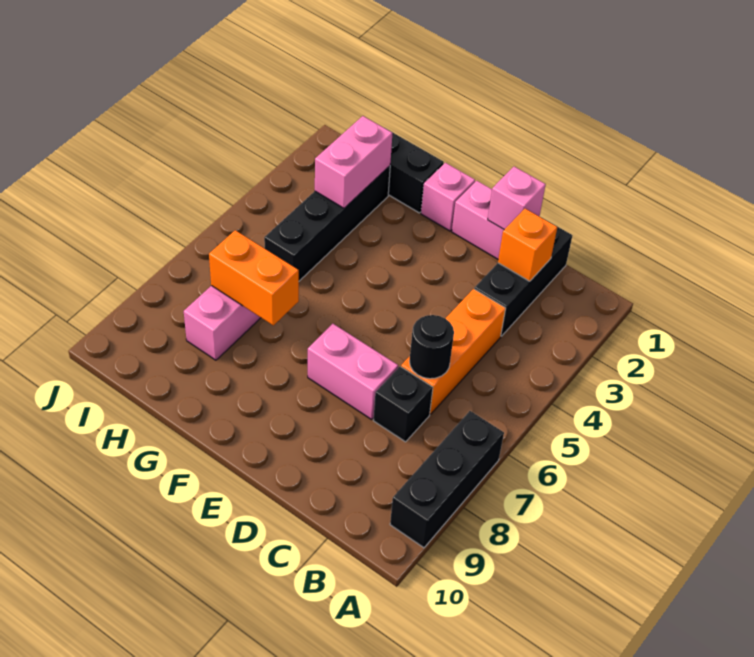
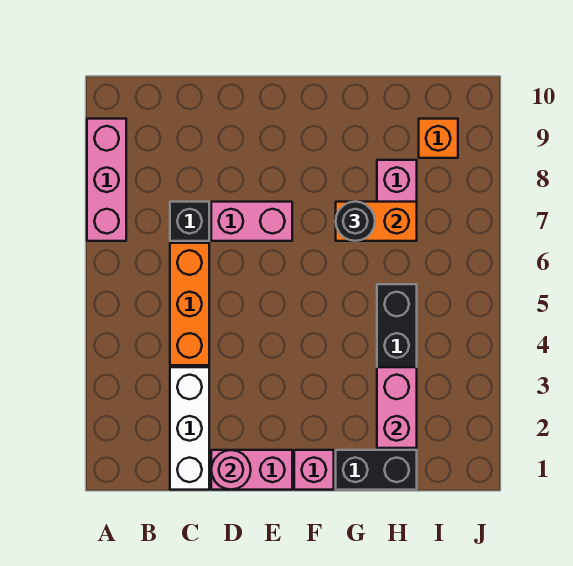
black 1x3 brick [390,411,504,548] -> pink 1x3 brick [87,119,126,241]
black 1x3 brick [474,227,572,336] -> white 1x3 brick [170,367,209,490]
orange 1x1 brick [498,209,557,281] -> orange 1x1 brick moved to [419,119,458,158]
black 1x1 round brick [409,315,454,379] -> black 1x1 round brick moved to [336,202,375,241]
pink 1x1 brick [488,167,546,230] -> pink 1x1 round brick [211,450,251,490]

